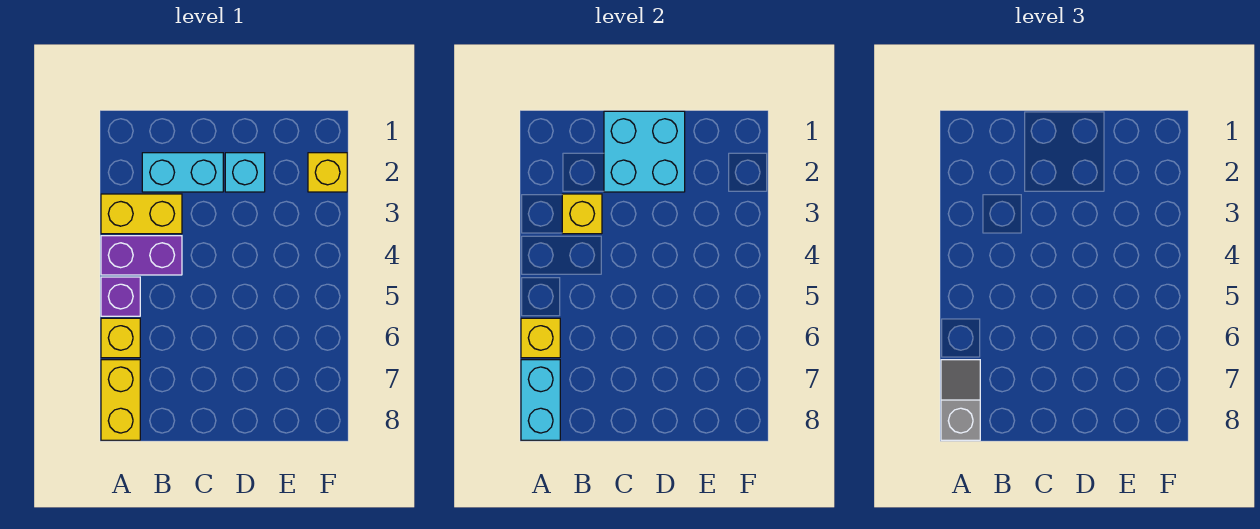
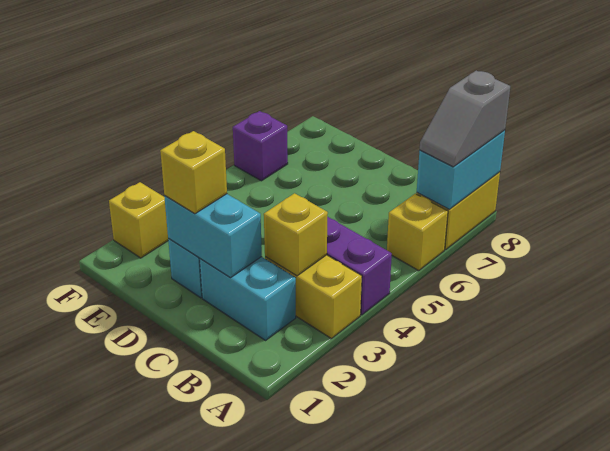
purple 1x1 brick [101,277,140,316] -> purple 1x1 brick moved to [233,111,288,181]
yellow 1x1 brick [521,318,560,358] -> yellow 1x1 brick moved to [160,131,227,214]
cyan 2x2 brick [604,111,685,192] -> cyan 1x2 brick [164,194,262,278]

